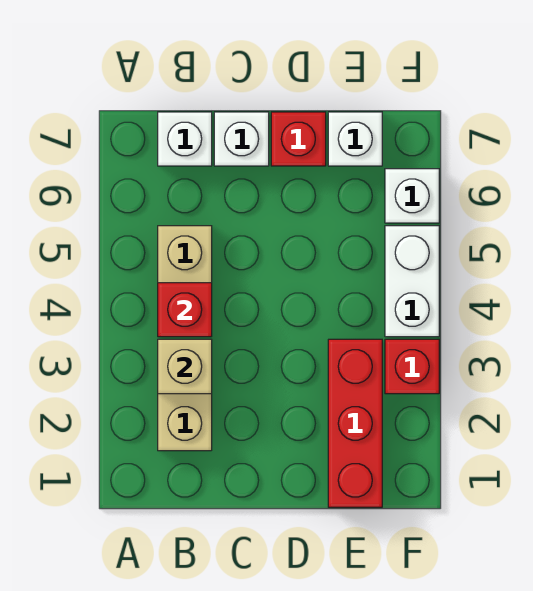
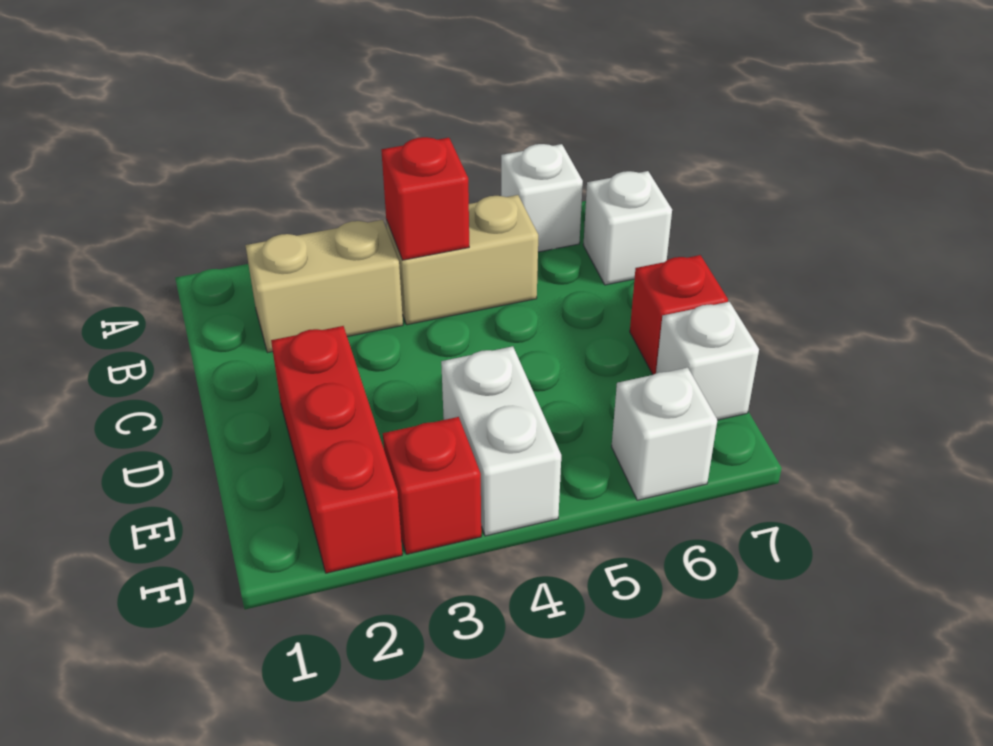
tan 1x1 brick [158,339,212,394] -> none
white 1x1 brick [214,112,269,166] -> white 1x1 brick moved to [501,144,583,252]
red 1x3 brick [328,339,382,507] -> red 1x3 brick turned to [271,326,402,573]
white 1x2 brick [385,226,439,337] -> white 1x2 brick turned to [441,346,561,536]

